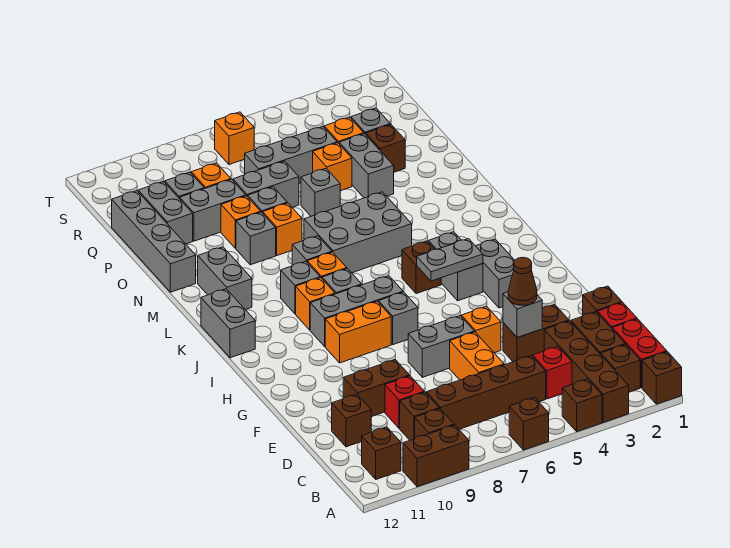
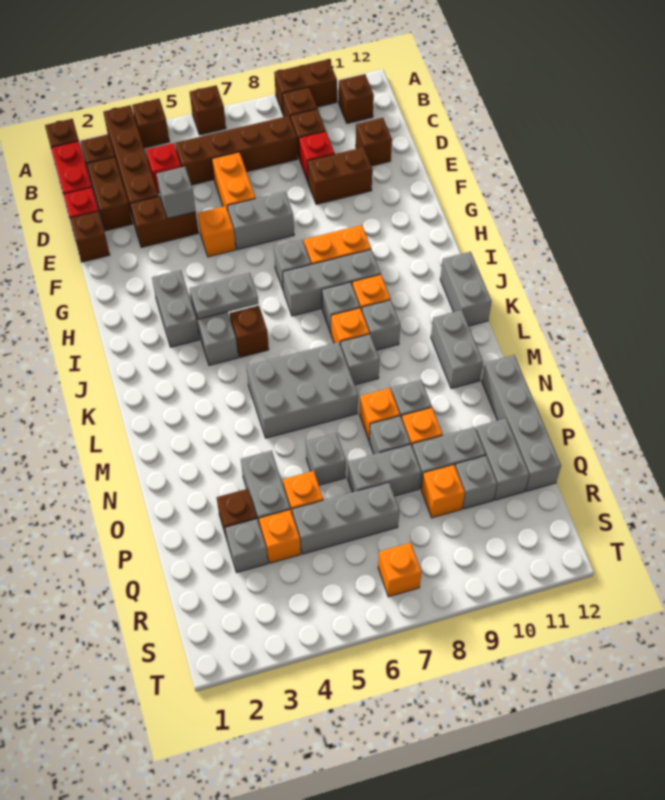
brown 1x1 cone [508,257,537,305] -> none

